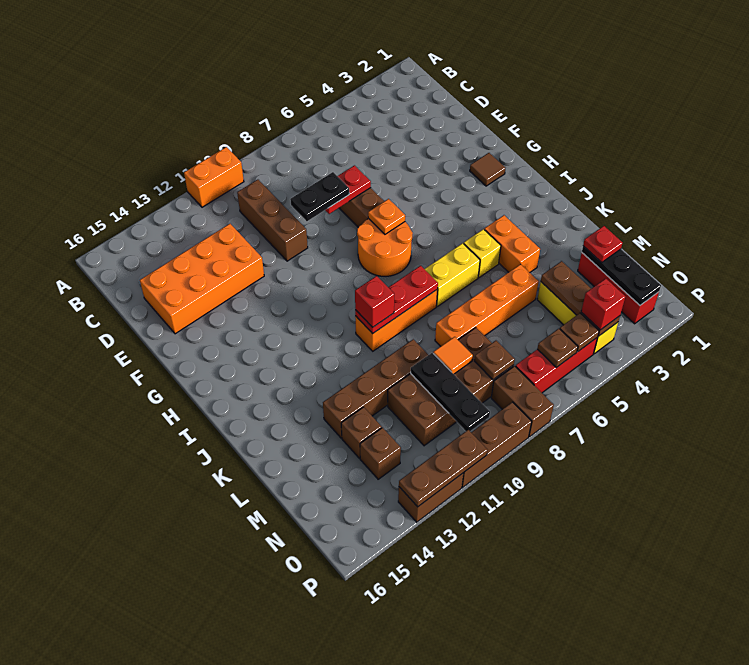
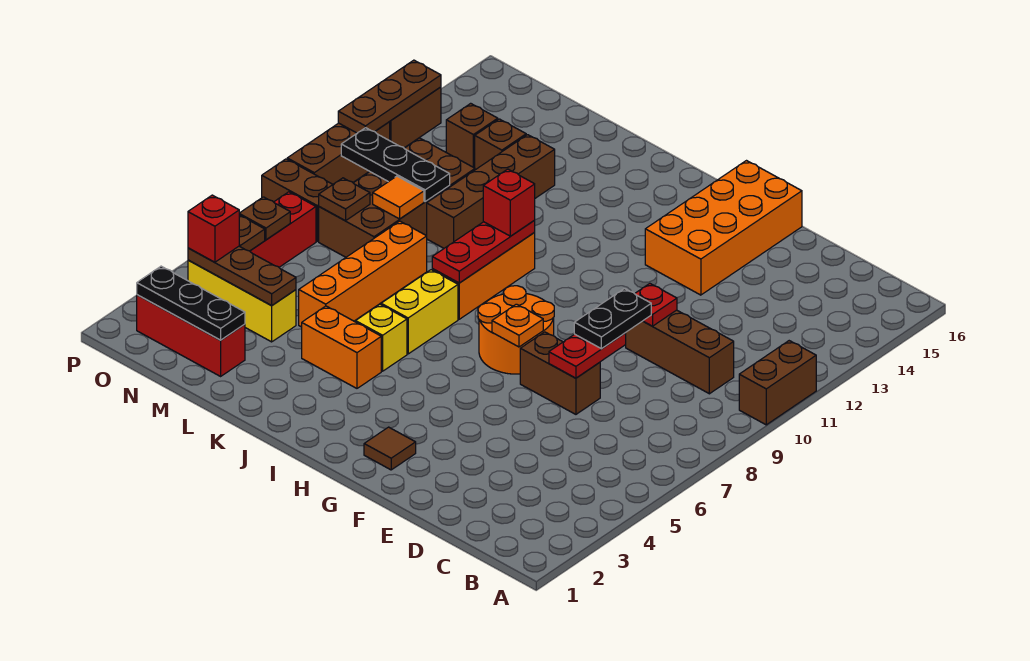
orange 1x2 brick [184,147,244,207] -> brown 1x2 brick [739,341,816,425]
orange 2x4 brick [140,224,264,334] -> orange 2x4 brick moved to [645,161,802,295]
red 1x1 plate [583,226,623,262] -> red 1x1 plate moved to [635,284,677,326]

